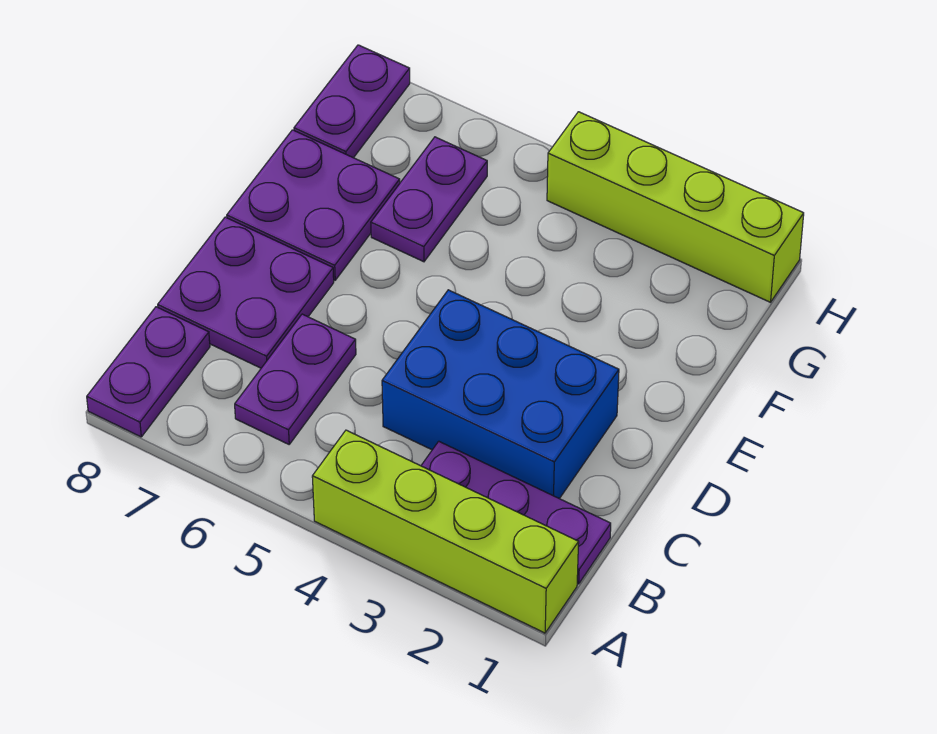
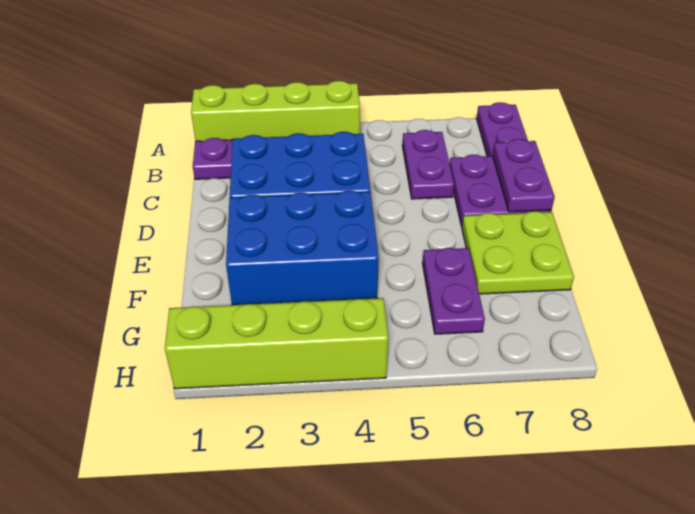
none -> blue 2x3 brick [226,191,379,305]
purple 2x2 plate [227,130,400,280] -> lime 2x2 plate [462,211,574,294]
purple 1x2 plate [294,45,410,158] -> purple 1x2 plate moved to [493,139,555,212]

